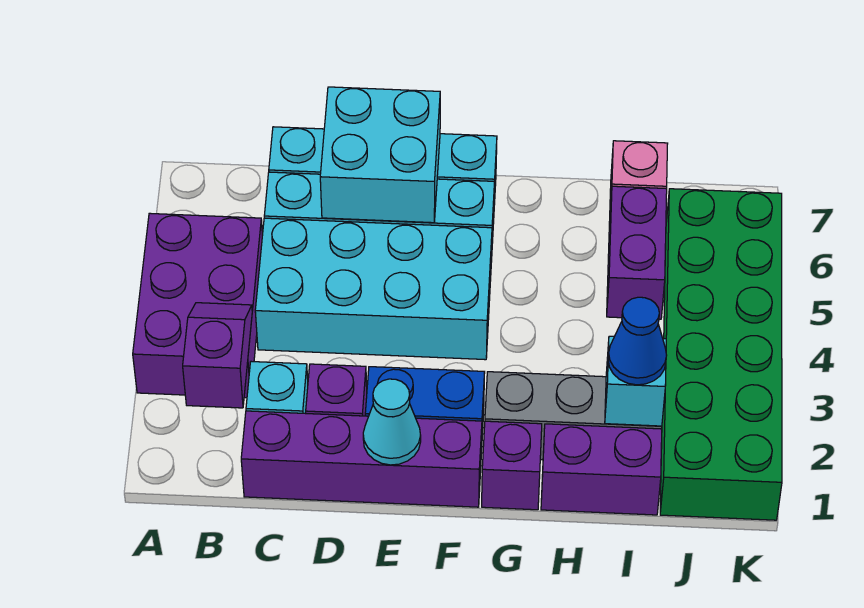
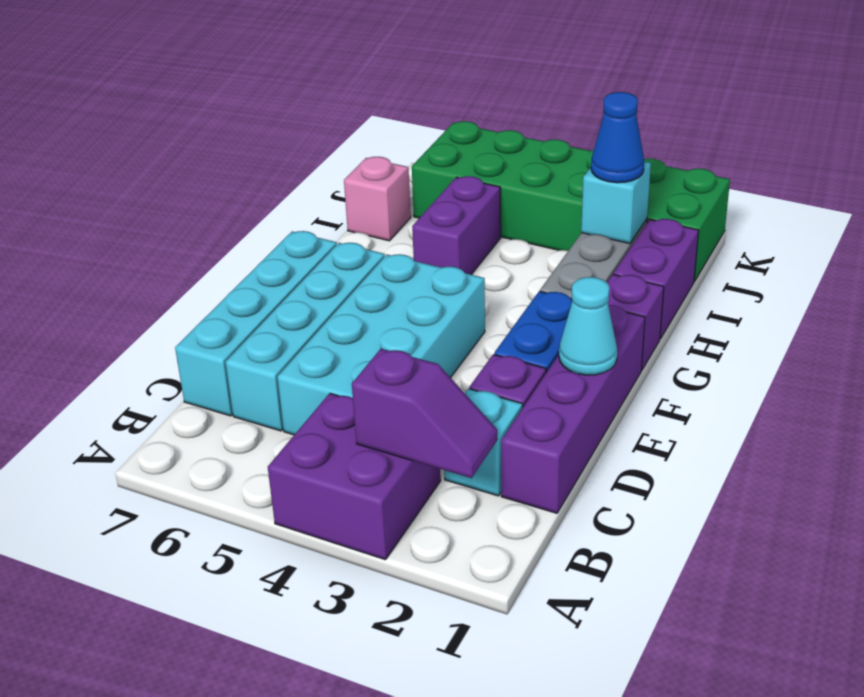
purple 2x3 brick [133,213,262,398] -> purple 2x2 brick [268,393,441,560]
purple 1x2 slope [183,303,252,408] -> purple 1x2 slope turned to [352,349,497,478]
cyan 2x2 brick [320,87,440,223] -> none
purple 1x2 brick [607,186,667,319] -> purple 1x2 brick turned to [412,176,501,275]

